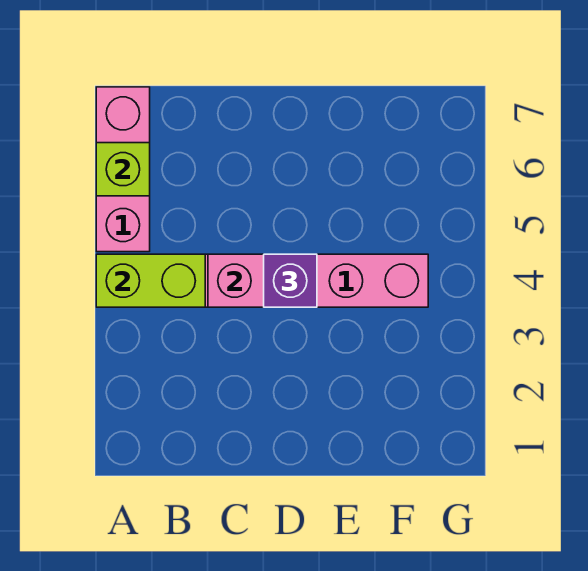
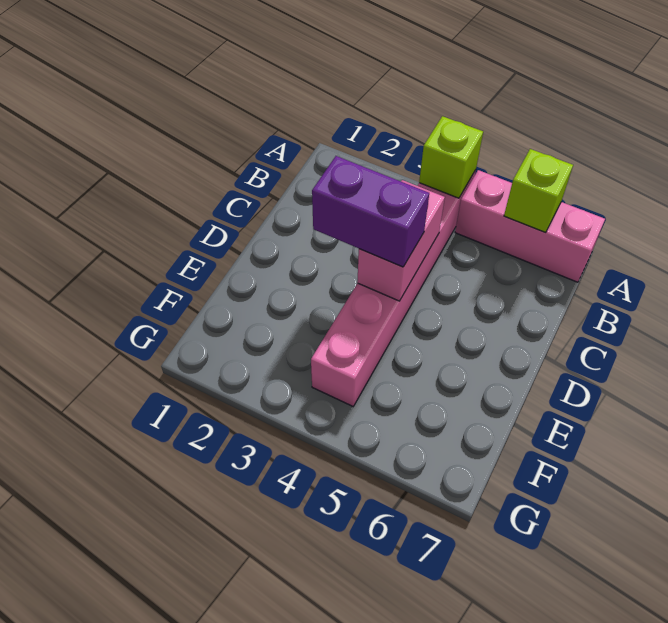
lime 1x2 brick [96,254,205,307] -> lime 1x1 brick [419,116,483,198]
purple 1x1 brick [264,254,317,307] -> purple 1x2 brick [312,156,429,267]

